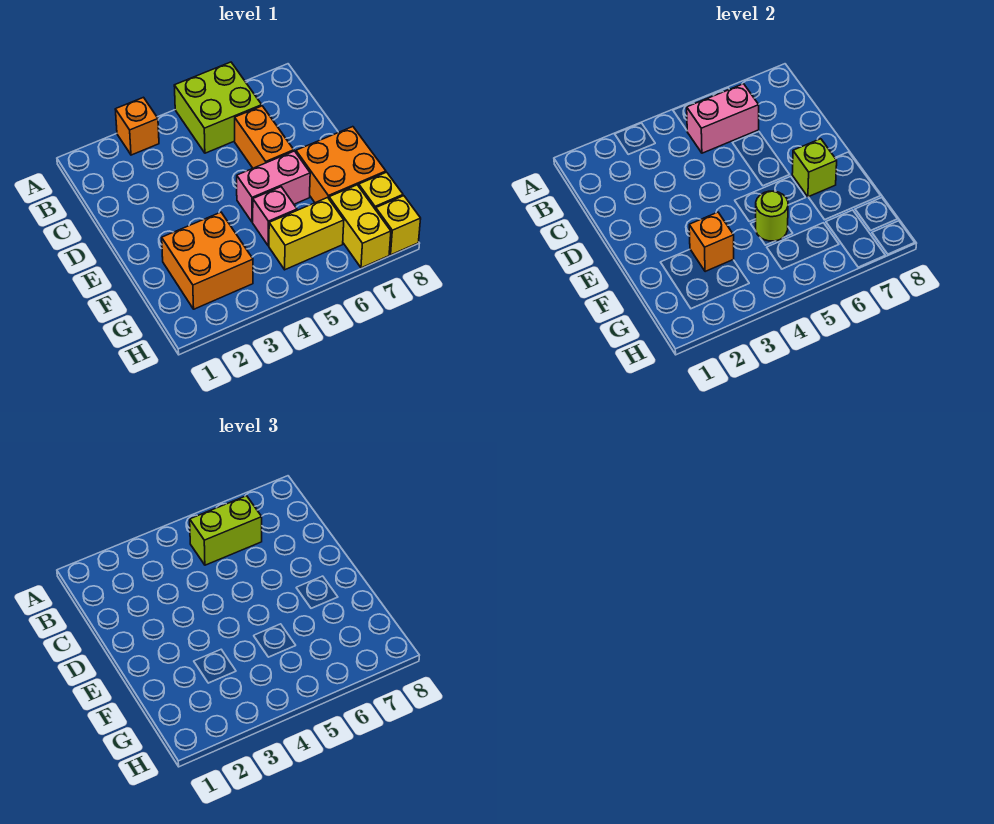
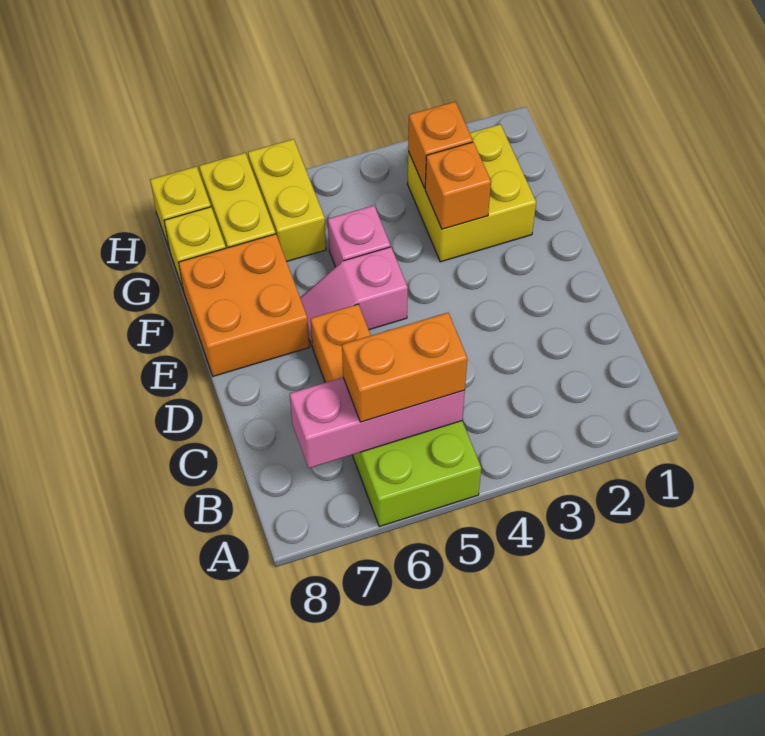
orange 1x1 brick [115,97,159,155] -> orange 1x1 brick moved to [408,102,473,188]
pink 1x2 brick [687,84,759,153] -> pink 1x3 brick [290,377,465,468]
lime 1x2 brick [190,496,262,565] -> orange 1x2 brick [342,313,467,422]
pink 1x2 brick [237,151,310,222] -> pink 1x2 slope [300,247,408,346]
lime 1x1 brick [792,139,837,197] -> none
orange 2x2 brick [162,212,253,309] -> yellow 2x2 brick [408,124,536,262]
lime 1x1 round brick [756,191,788,241] -> none
yellow 1x2 brick [269,198,344,270] -> yellow 1x2 brick turned to [248,139,326,261]

